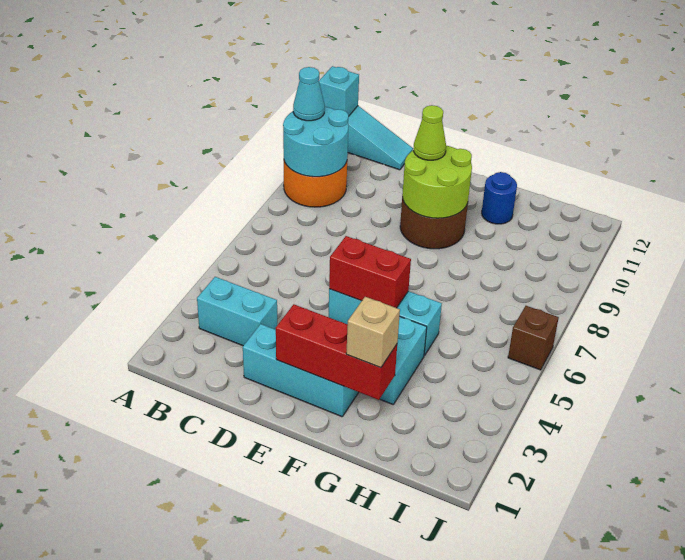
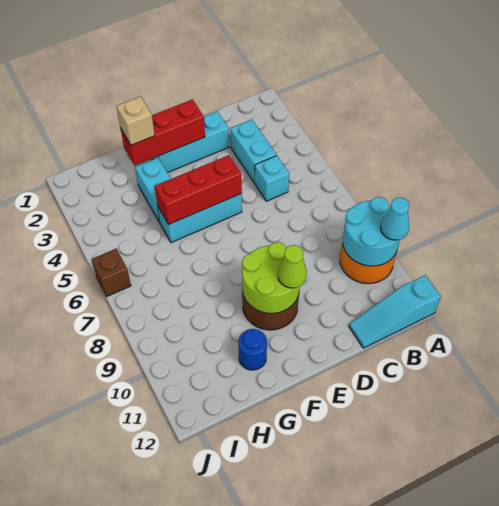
cyan 1x1 brick [319,66,359,116] -> cyan 1x1 brick moved to [255,155,289,201]
cyan 1x2 brick [197,277,277,346] -> cyan 1x2 brick turned to [230,120,276,183]
red 1x2 brick [329,236,411,308] -> red 1x3 brick [155,155,242,224]

